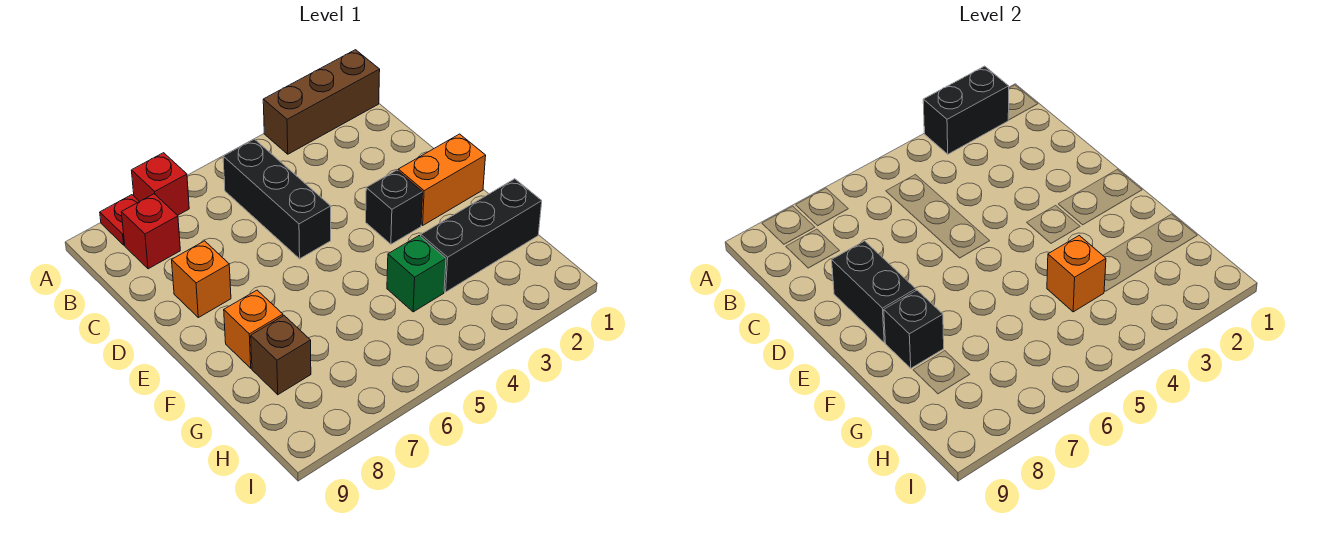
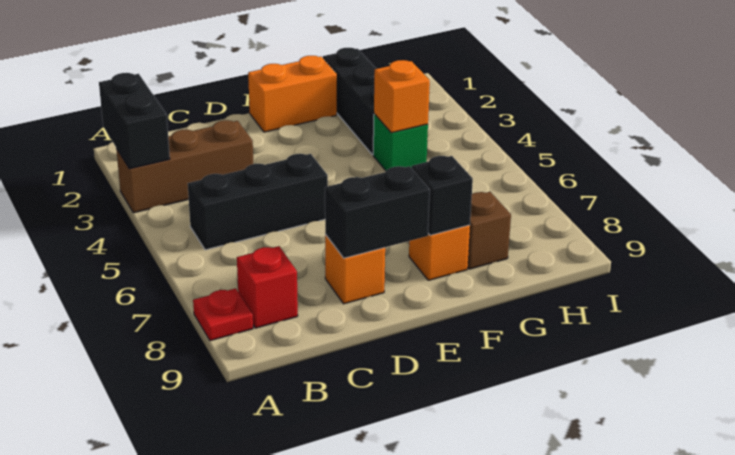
brown 1x3 brick [263,50,380,154] -> brown 1x3 brick turned to [116,120,253,213]
red 1x1 brick [131,153,189,215] -> none
orange 1x2 brick [398,134,486,225] -> orange 1x2 brick turned to [248,56,337,132]
black 1x1 brick [366,170,423,244] -> none

